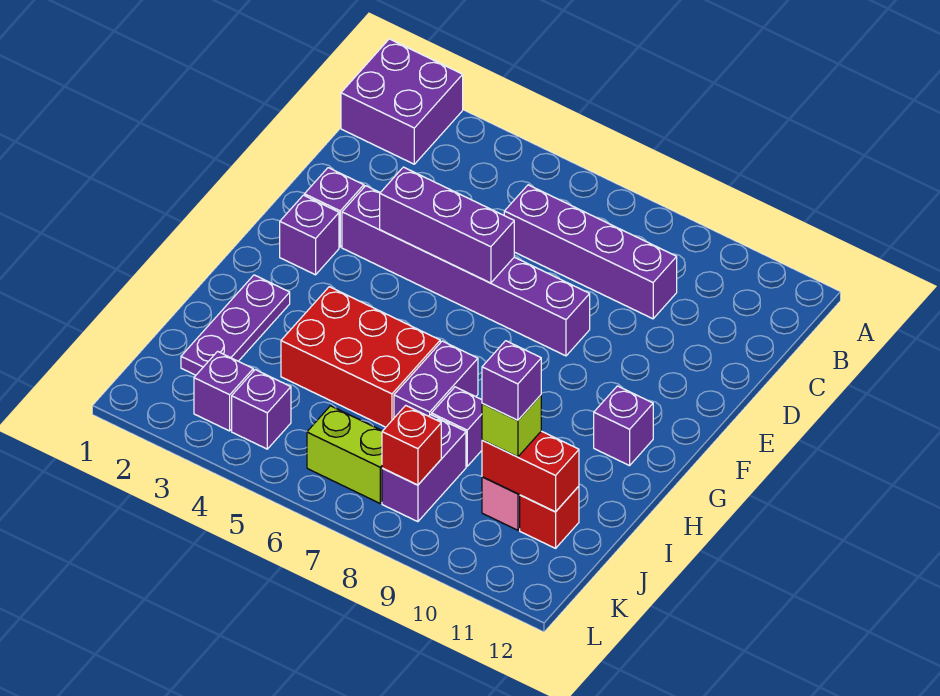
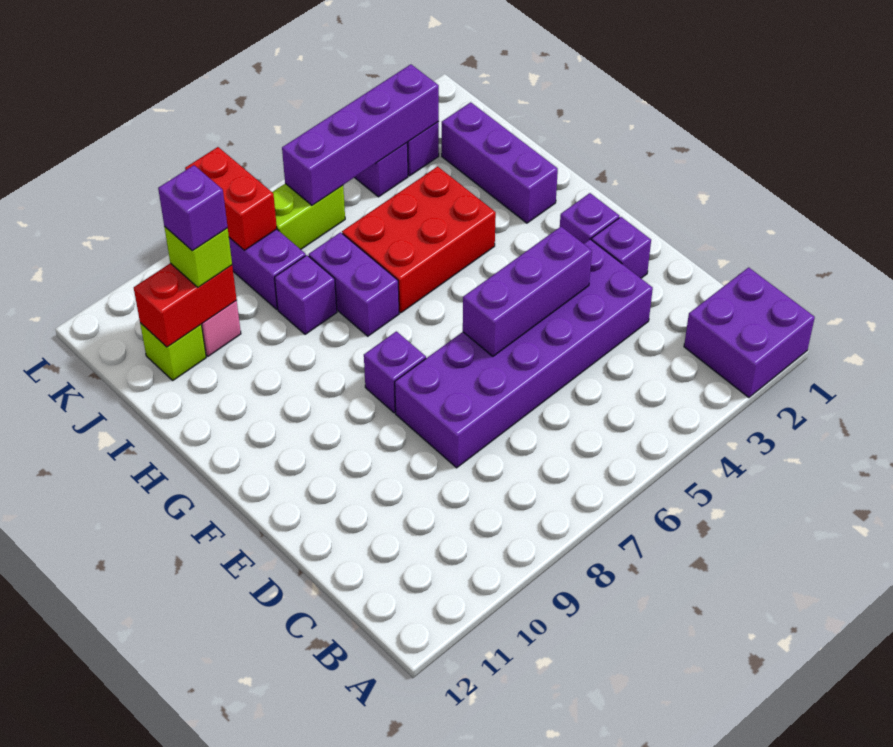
purple 1x4 brick [504,185,677,319] -> purple 1x4 brick moved to [282,64,439,205]
purple 1x6 brick [342,186,590,356] -> purple 2x6 brick [395,239,653,468]
purple 1x1 brick [594,386,653,466] -> purple 1x1 brick moved to [364,331,426,413]
purple 1x3 plate [181,275,290,375] -> purple 1x3 brick [442,102,558,223]
red 1x1 brick [520,486,579,548] -> lime 1x1 brick [140,323,206,380]
red 1x1 brick [382,405,441,485] -> red 1x2 brick [185,147,277,250]

